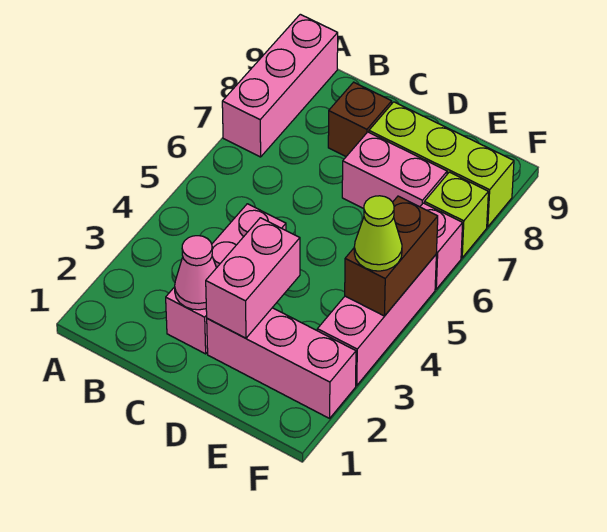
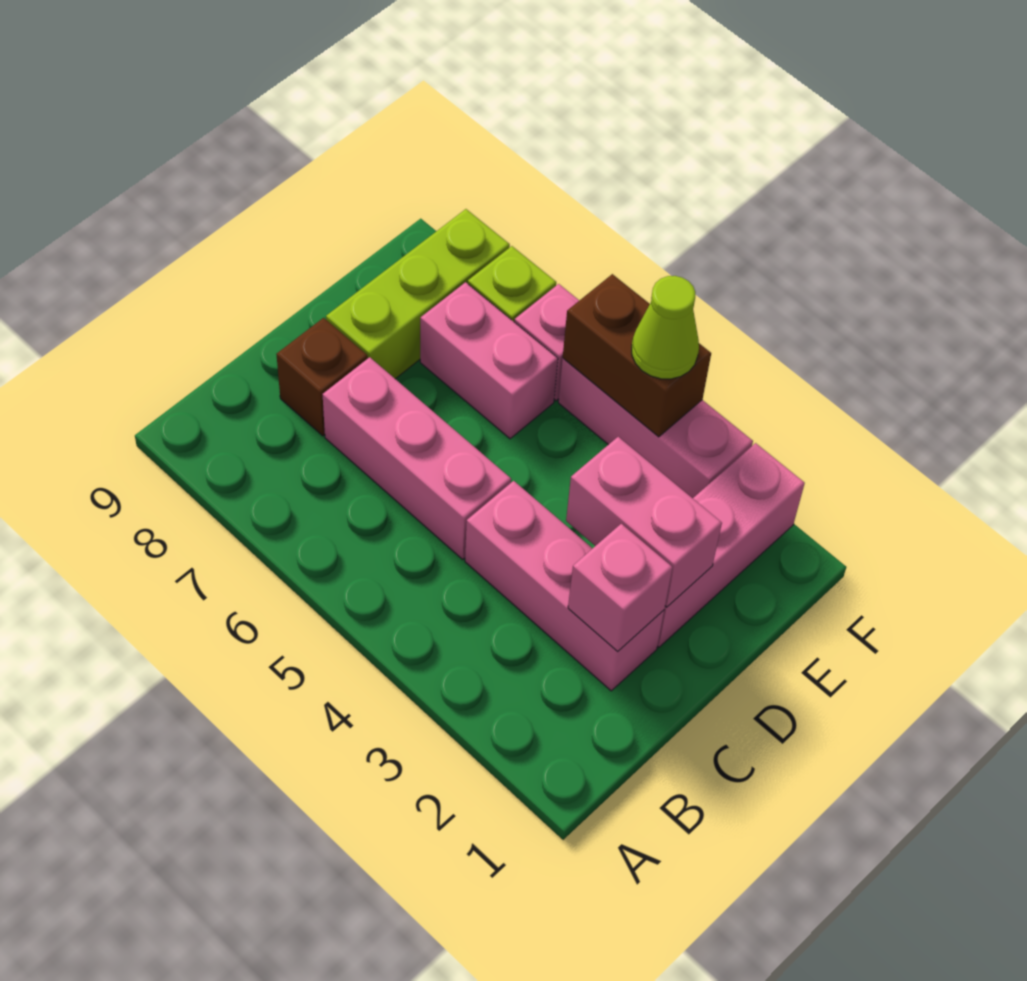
pink 1x3 brick [222,14,338,157] -> pink 1x3 brick moved to [323,357,511,559]
pink 1x1 cone [175,236,216,310] -> pink 1x1 brick [568,524,673,652]
pink 1x2 brick [342,132,447,209] -> pink 1x2 brick turned to [420,282,558,439]

